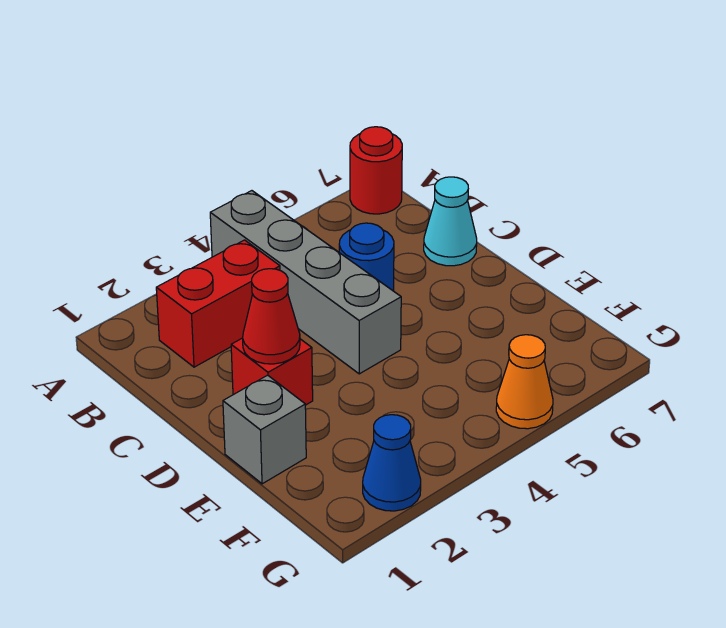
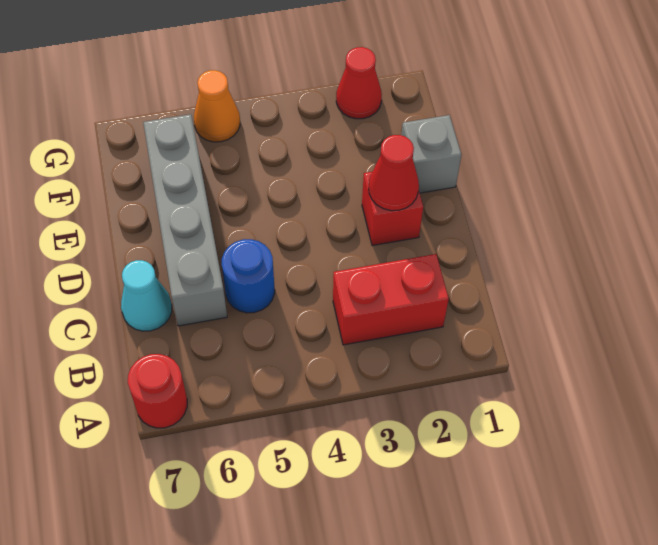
grey 1x4 brick [210,191,401,374] -> grey 1x4 brick moved to [143,114,227,326]
blue 1x1 cone [363,415,421,511] -> red 1x1 cone [336,47,382,119]

